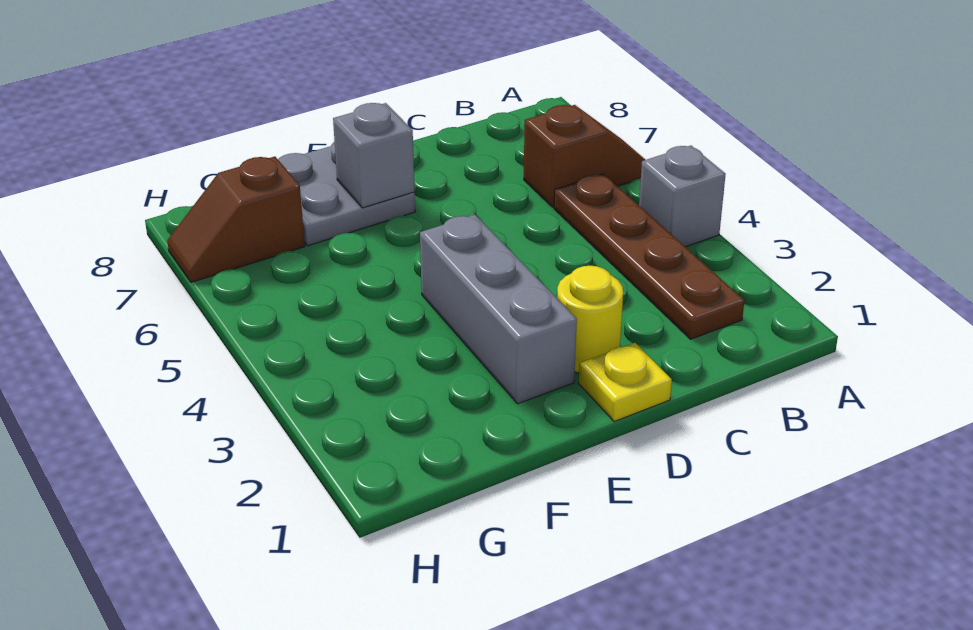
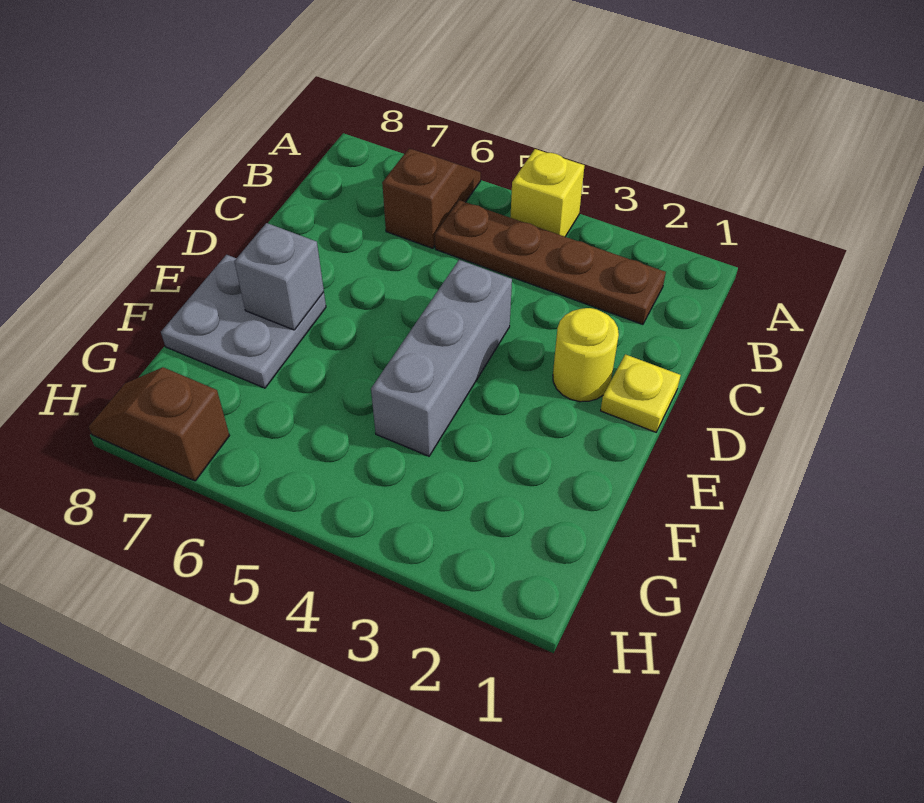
grey 1x1 brick [639,146,726,247] -> yellow 1x1 brick [510,149,584,237]
grey 1x3 brick [420,215,577,404] -> grey 1x3 brick turned to [371,260,512,456]
brown 1x2 slope [167,157,305,282] -> brown 1x2 slope turned to [89,367,229,481]

